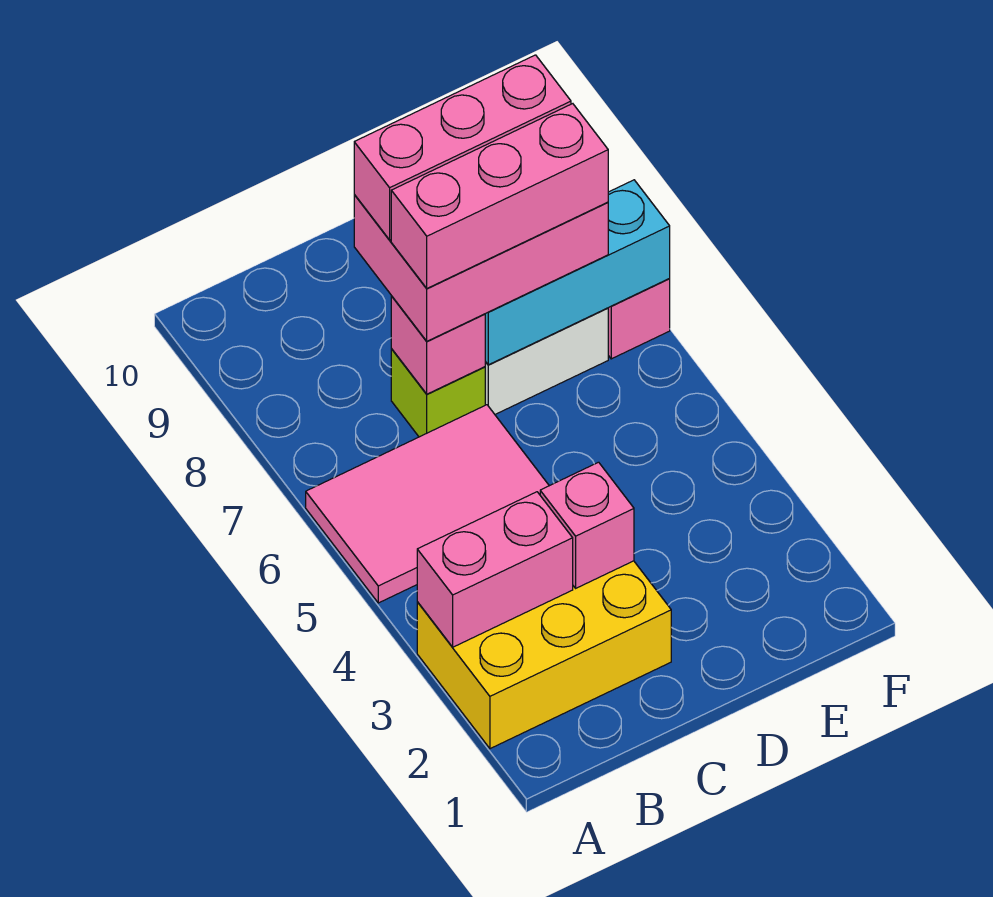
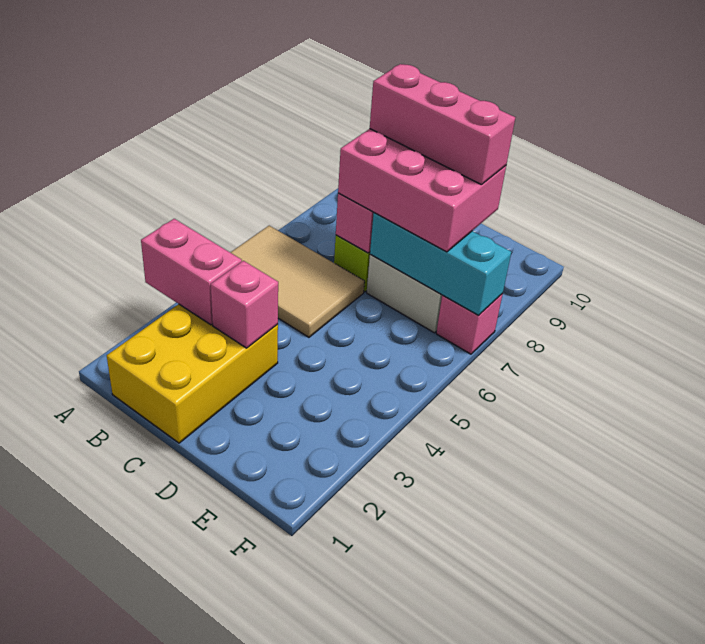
yellow 2x3 brick [417,561,671,749] -> yellow 2x3 brick turned to [107,304,278,443]
pink 2x3 tile [306,405,549,603] -> tan 2x3 tile [230,226,365,337]
pink 1x3 brick [391,104,608,288] -> none

